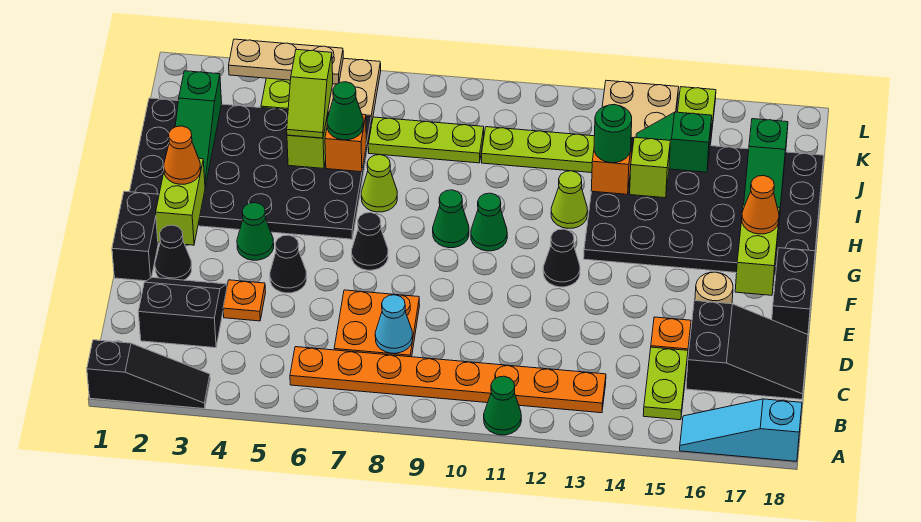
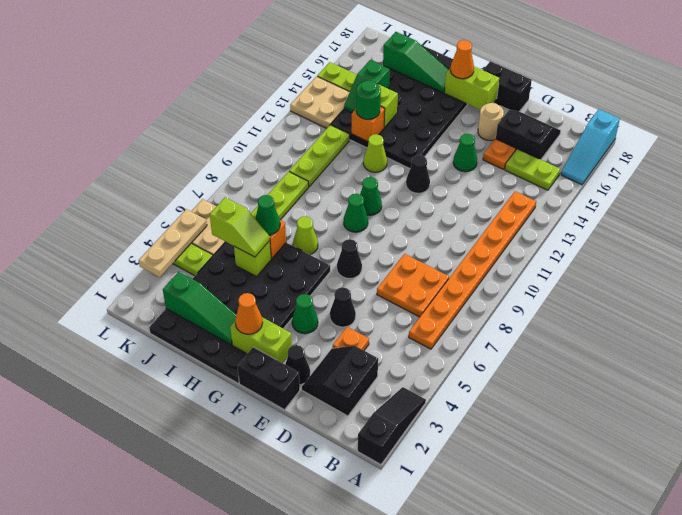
green 1x1 cone [484,376,521,435] -> green 1x1 cone moved to [453,134,477,172]
cyan 1x1 cone [375,295,413,353] -> none
black 2x3 slope [686,301,808,399] -> black 2x2 slope [496,110,561,160]

